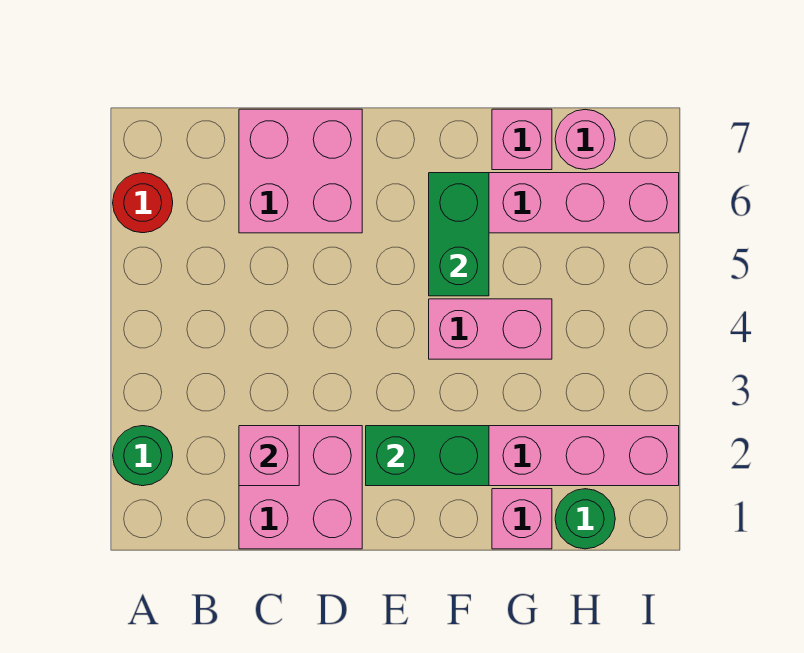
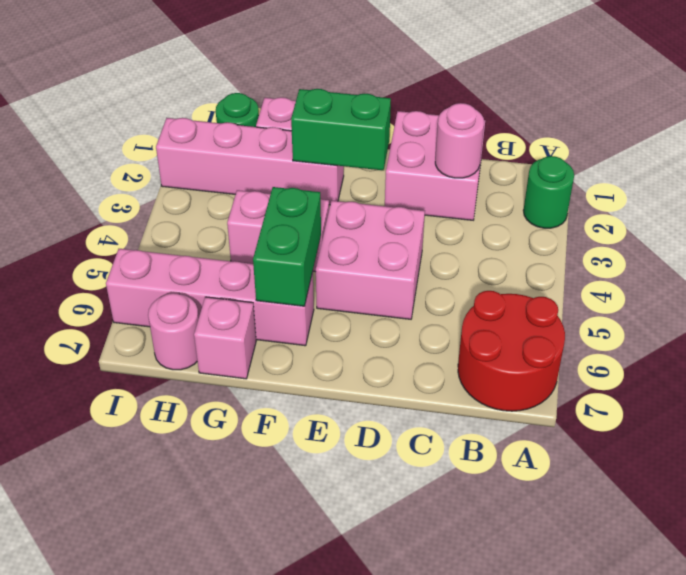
red 1x1 round brick [113,173,173,233] -> red 2x2 round brick [458,291,565,411]
pink 1x1 brick [239,426,299,486] -> pink 1x1 round brick [435,103,484,178]
pink 2x2 brick [239,109,362,233] -> pink 2x2 brick moved to [316,201,425,319]

